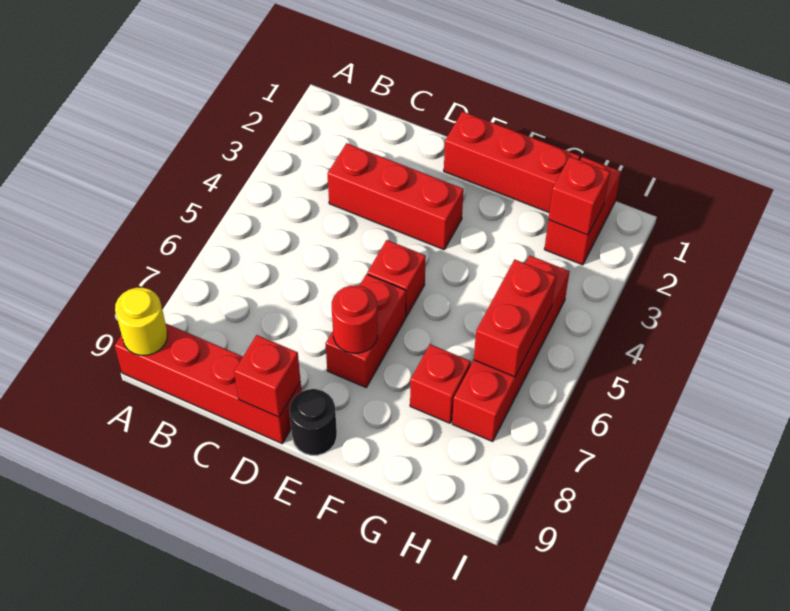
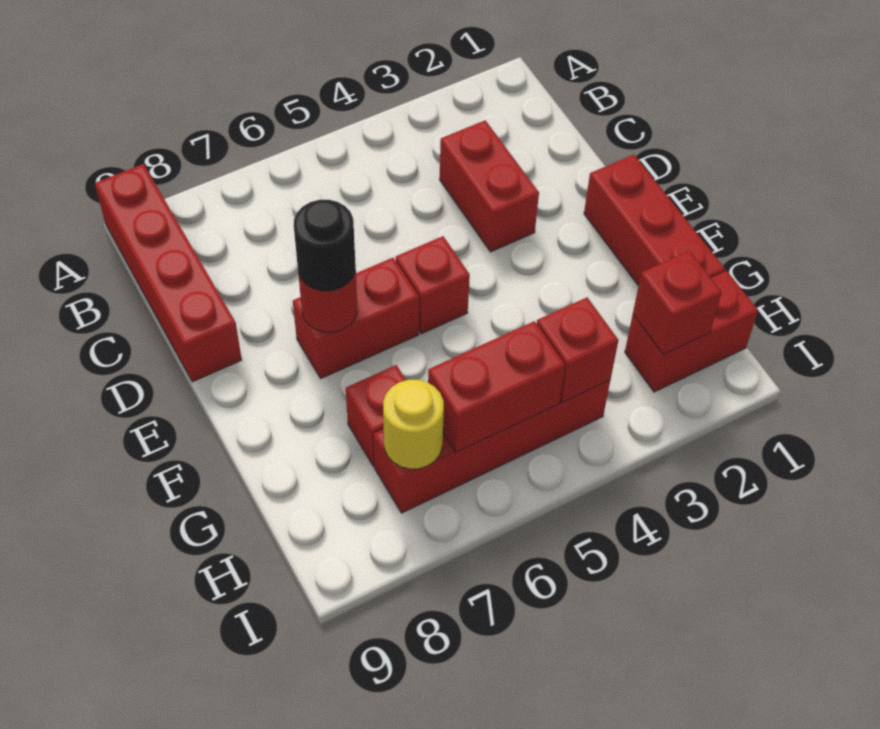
yellow 1x1 round brick [115,288,168,355] -> yellow 1x1 round brick moved to [383,380,444,469]
red 1x3 brick [327,143,464,250] -> red 1x2 brick [440,120,539,252]
red 1x1 brick [234,335,300,417] -> red 1x1 brick moved to [537,297,618,402]
black 1x1 round brick [290,389,337,455] -> black 1x1 round brick moved to [294,200,355,291]

